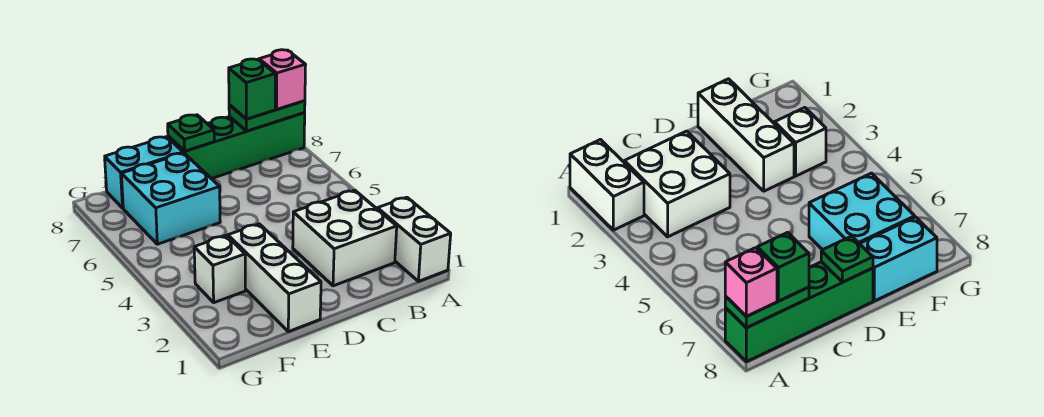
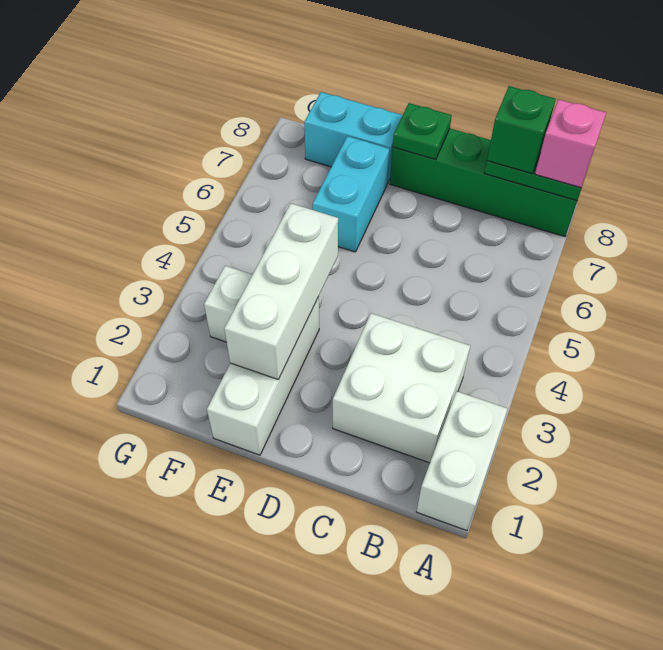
none -> white 1x3 brick [224,203,338,379]
cyan 2x2 brick [121,153,220,244] -> cyan 1x2 brick [313,136,390,252]

